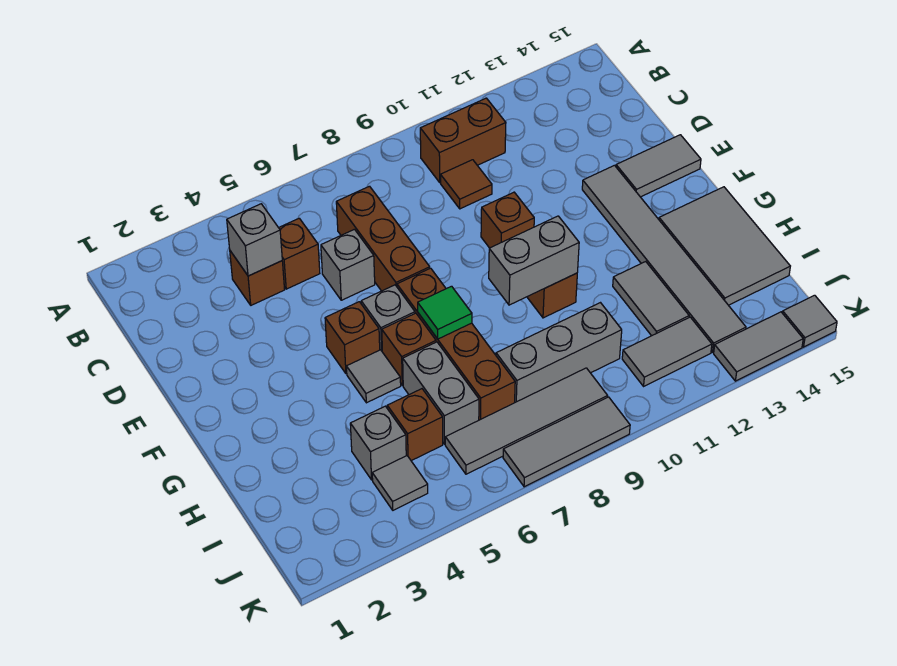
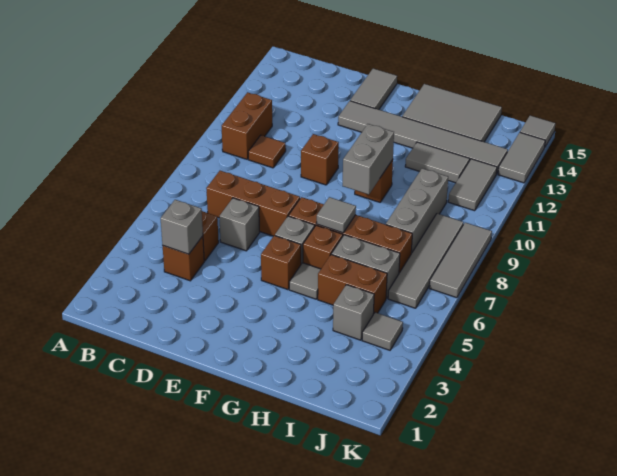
green 1x1 tile [418,286,472,339] -> grey 1x1 tile [316,197,356,233]
brown 1x1 brick [387,389,443,461] -> brown 1x2 brick [318,255,387,314]

